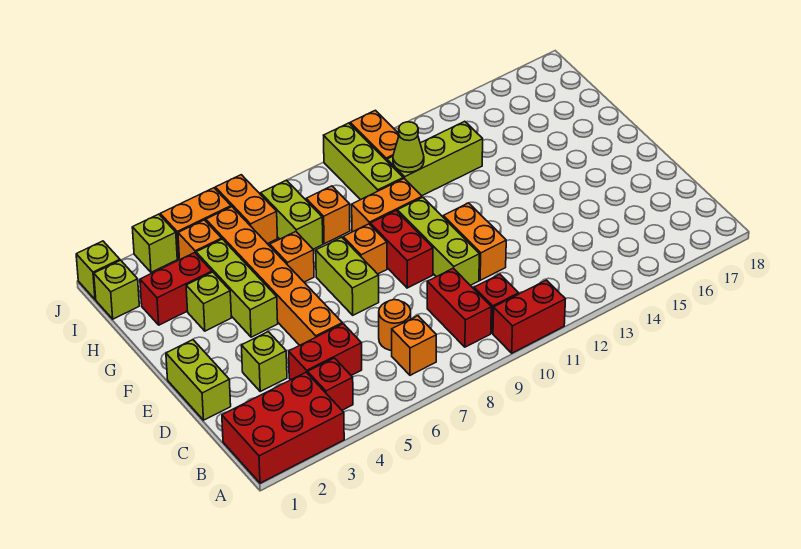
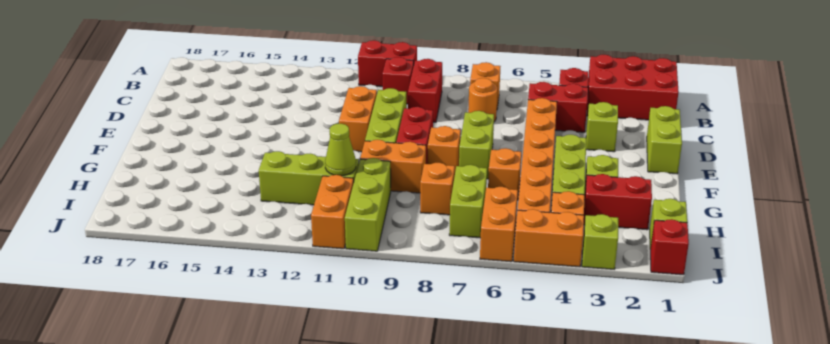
lime 1x1 brick [76,241,120,300] -> red 1x1 brick [650,219,689,275]

